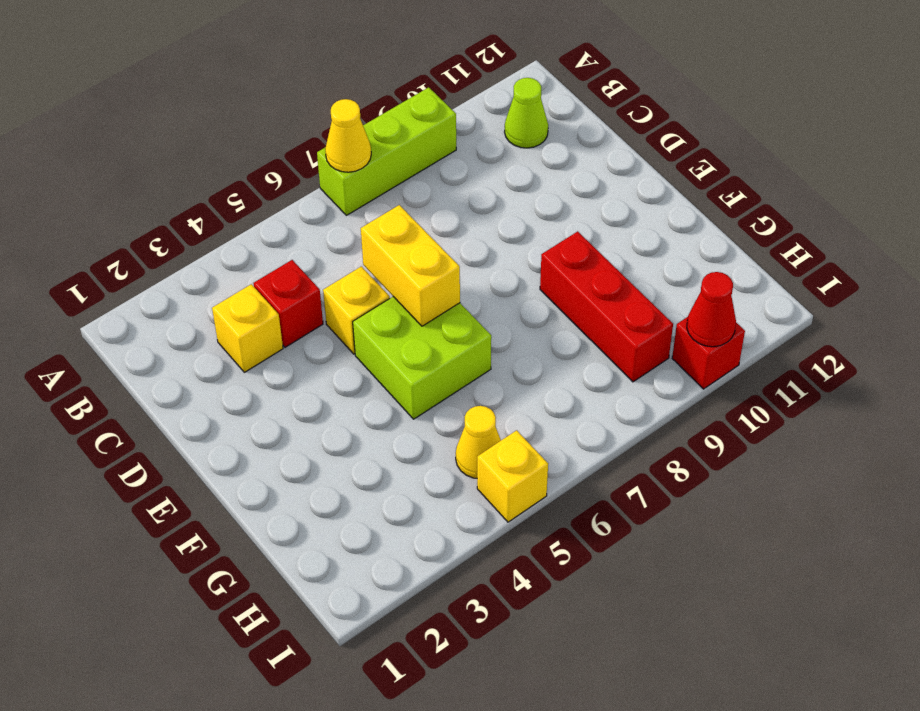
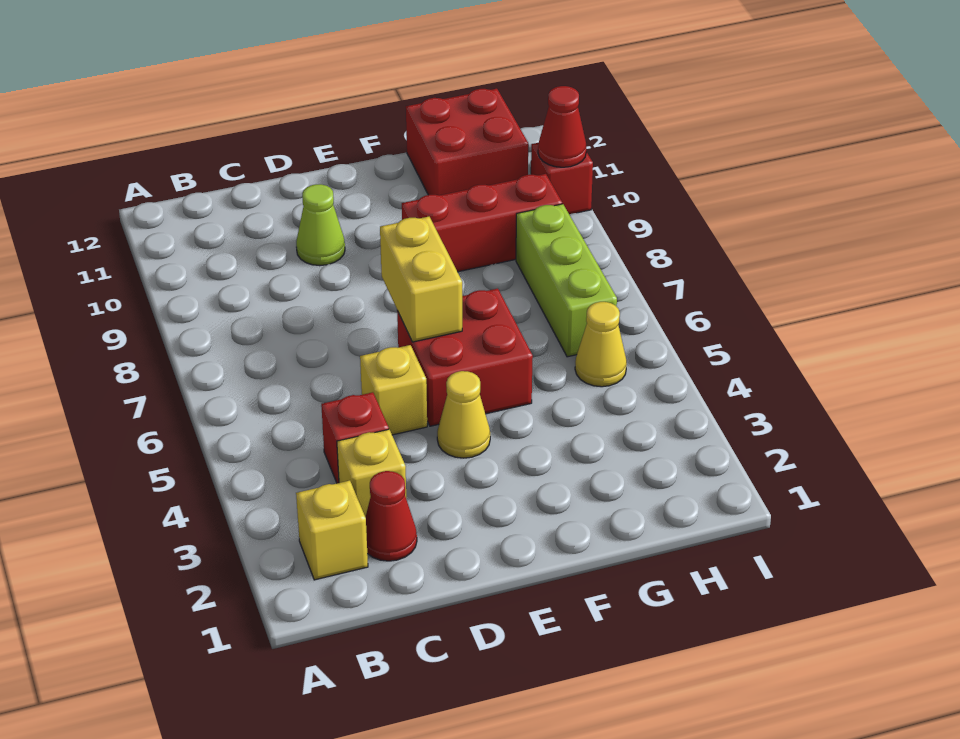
lime 1x3 brick [317,87,456,215] -> lime 1x3 brick moved to [516,204,617,357]
yellow 1x1 cone [325,99,371,172] -> yellow 1x1 cone moved to [437,371,490,458]
lime 1x1 cone [505,78,548,148] -> lime 1x1 cone moved to [296,184,345,266]
none -> red 1x1 cone [365,471,417,561]
yellow 1x2 brick [361,205,460,326] -> yellow 1x2 brick turned to [380,217,462,342]
lime 2x2 brick [353,297,491,419] -> red 2x2 brick [397,289,533,426]
none -> red 2x2 brick [406,89,528,195]
yellow 1x1 brick [477,430,548,522] -> yellow 1x1 brick moved to [296,480,368,580]

